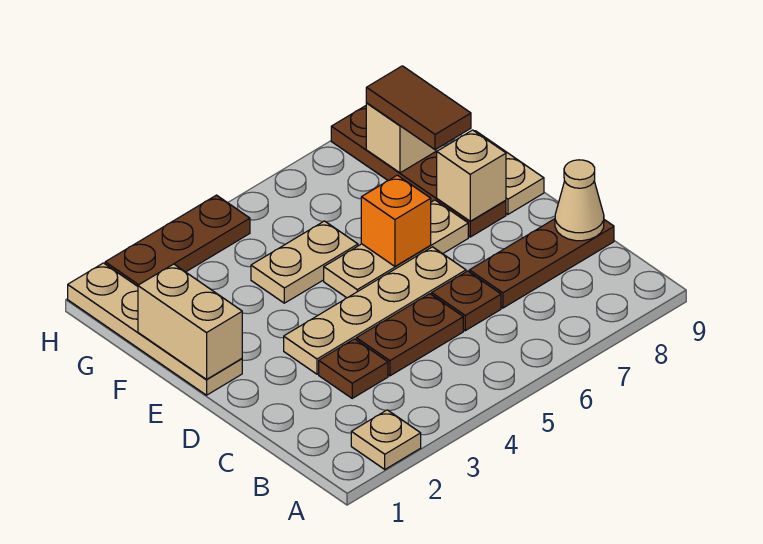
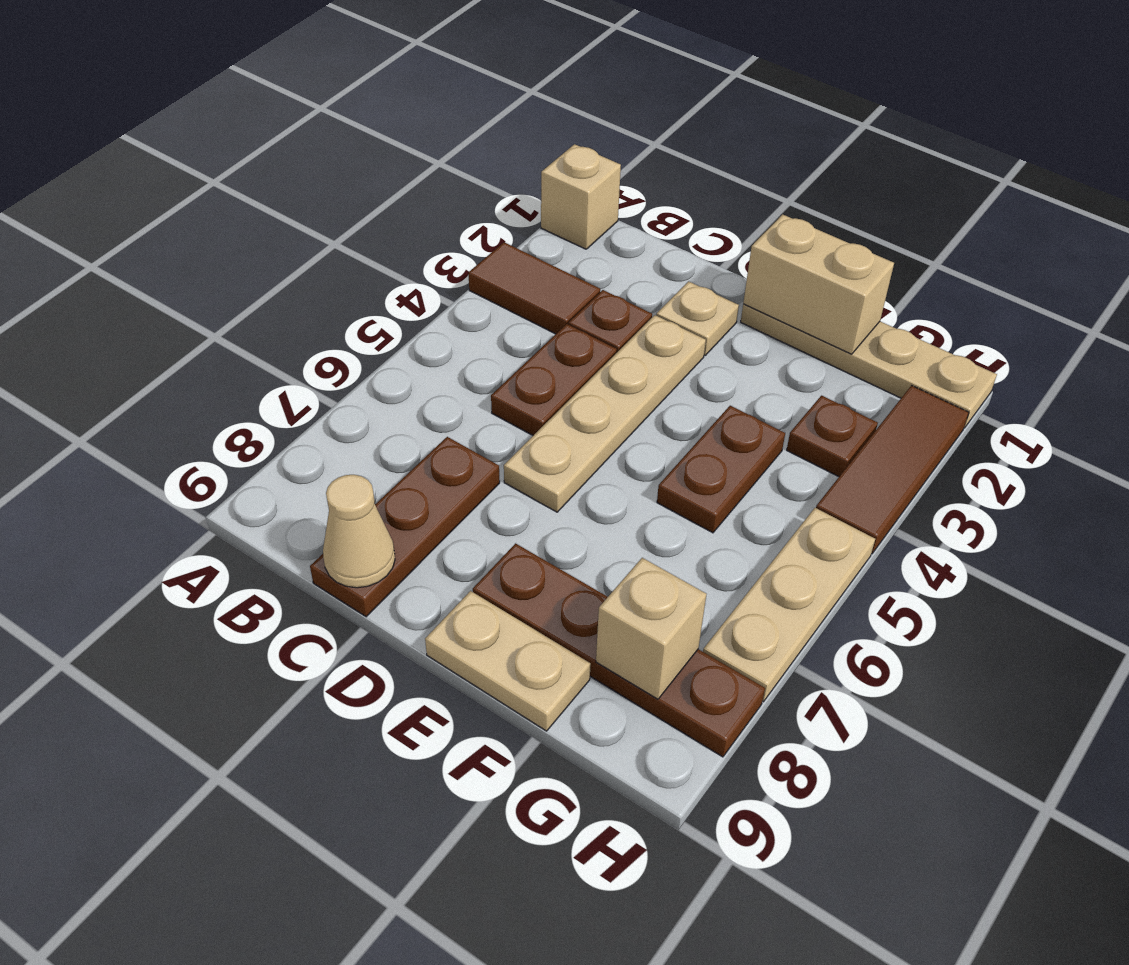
tan 1x1 plate [351,410,421,469] -> tan 1x1 plate moved to [656,281,739,355]
brown 1x1 plate [432,271,501,331] -> brown 1x1 plate moved to [787,396,878,477]
tan 1x3 plate [324,200,468,298] -> tan 1x3 plate moved to [703,508,875,702]
orange 1x1 brick [361,175,431,266] -> none
tan 1x1 brick [437,130,506,221] -> tan 1x1 brick moved to [541,144,621,249]
tan 1x2 plate [251,221,358,303] -> brown 1x2 plate [657,406,785,533]
brown 1x2 tile [366,66,471,150] -> brown 1x2 tile moved to [468,242,600,334]
brown 1x3 plate [105,195,250,286] -> brown 1x3 tile [816,386,969,554]

